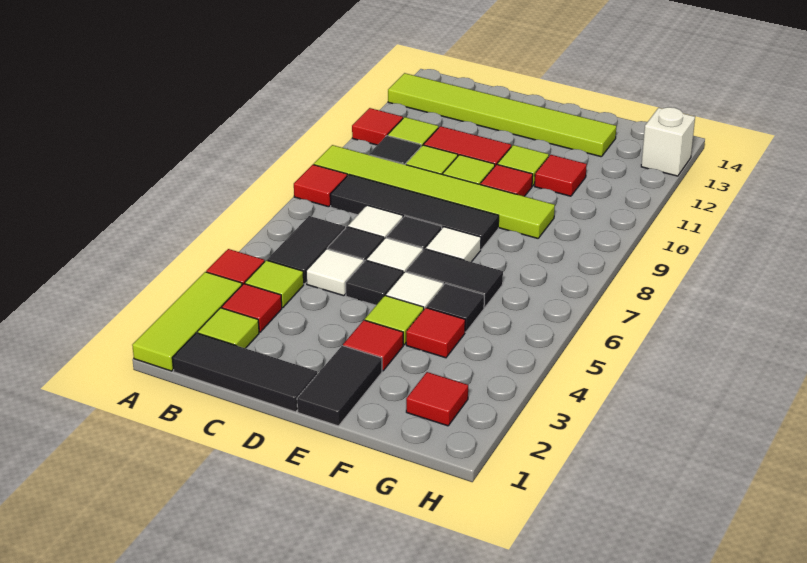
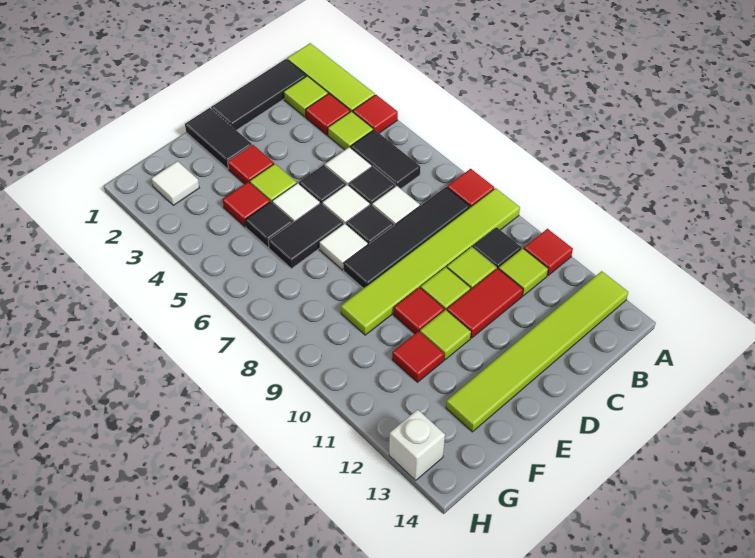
red 1x1 tile [406,372,468,426] -> white 1x1 tile [151,161,199,205]

